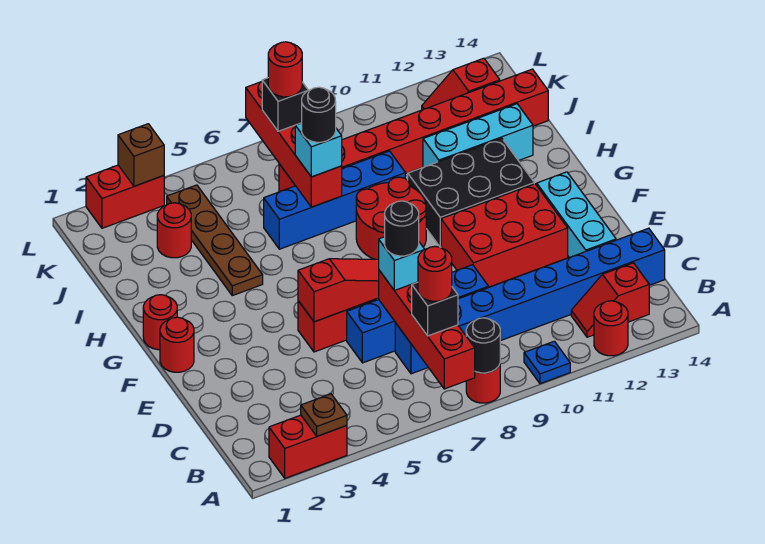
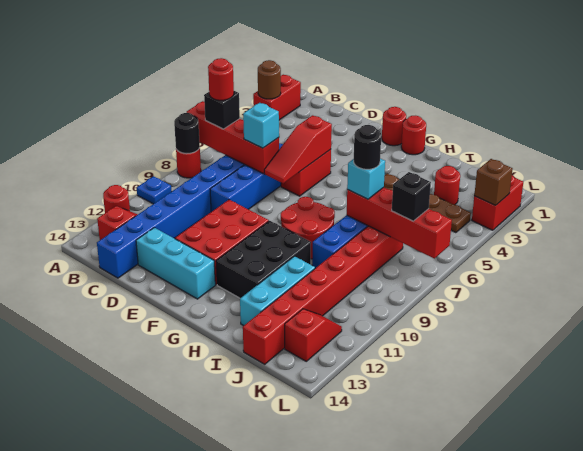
brown 1x1 plate [301,394,347,436] -> brown 1x1 round brick [258,60,281,99]
black 1x1 round brick [385,201,419,256] -> none
red 1x1 round brick [268,42,302,97] -> none

